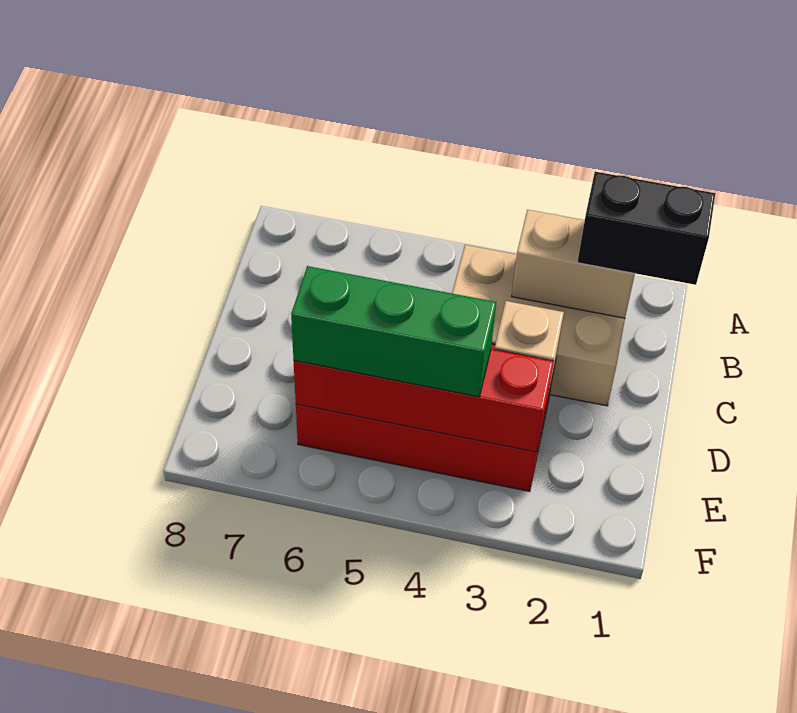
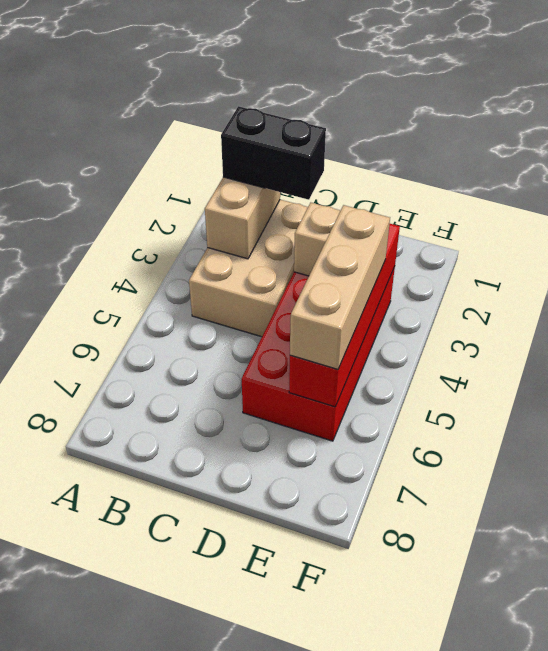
black 1x2 brick [577,172,715,285] -> black 1x2 brick turned to [221,106,326,200]
green 1x3 brick [291,266,496,397] -> tan 1x3 brick [290,205,390,370]

